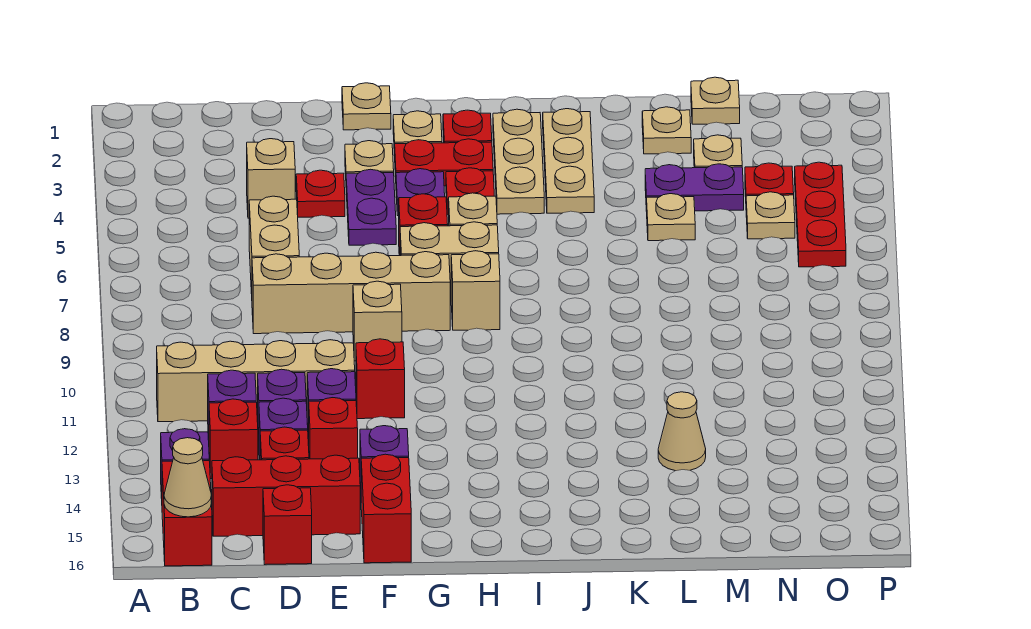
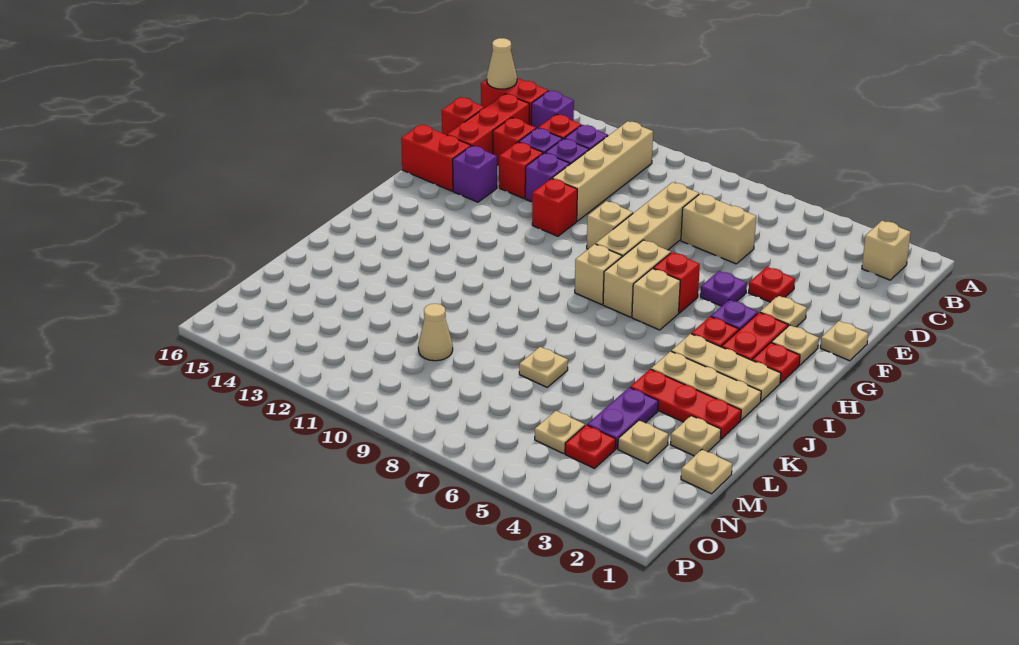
tan 1x1 brick [247,139,295,218] -> tan 1x1 brick moved to [862,221,911,280]
purple 1x2 plate [346,169,396,245] -> purple 1x1 plate [700,271,747,306]
tan 1x1 plate [647,194,695,241] -> tan 1x1 plate moved to [519,347,568,387]
tan 1x1 cone [658,392,706,471] -> tan 1x1 cone moved to [418,304,453,361]
red 1x3 plate [795,162,846,267] -> red 1x3 plate moved to [630,369,741,439]

